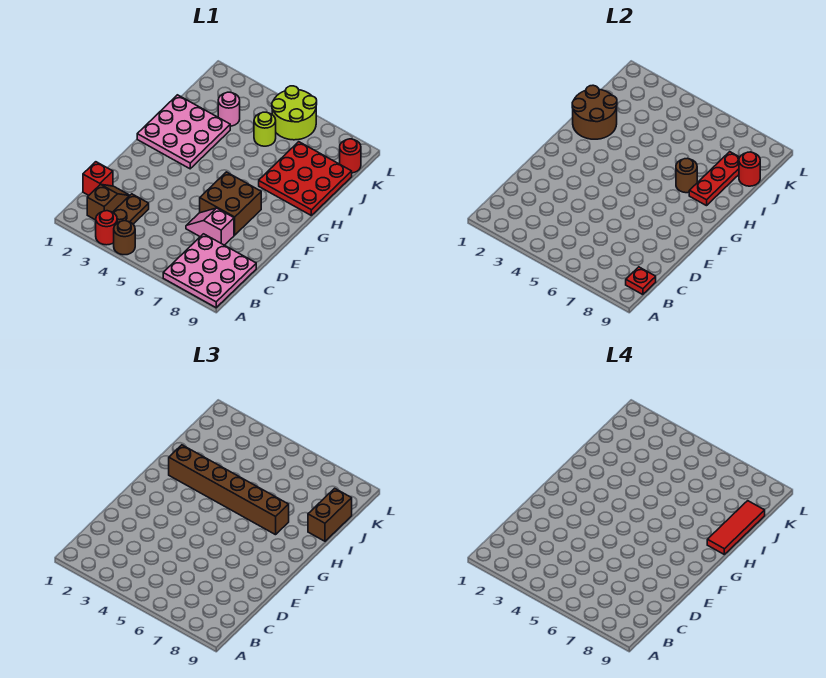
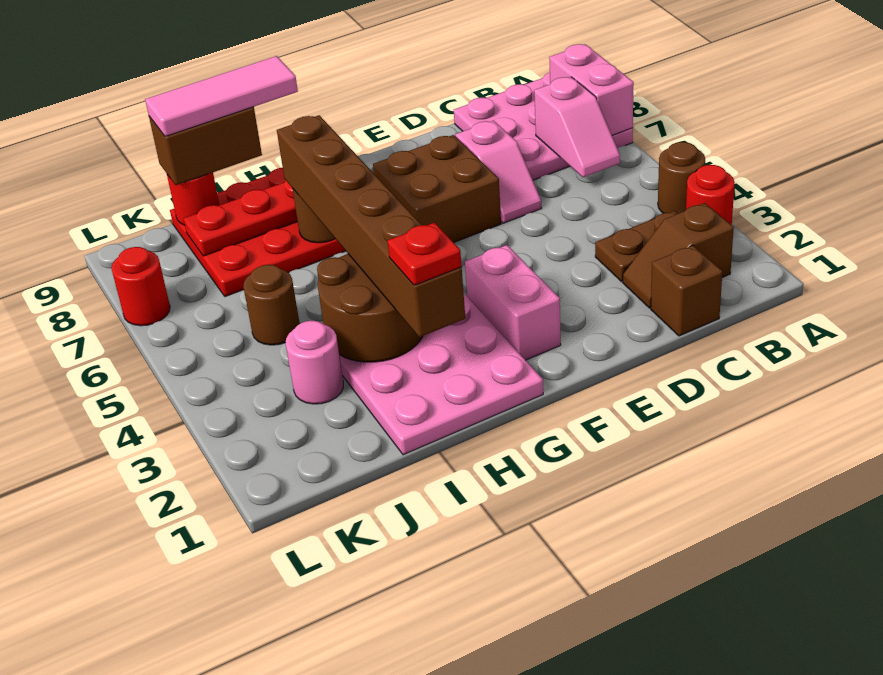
none -> pink 1x2 brick [549,44,634,135]
none -> pink 1x2 slope [534,77,620,177]
red 1x1 plate [626,267,656,295] -> red 1x1 plate moved to [388,223,462,285]
red 1x1 brick [83,162,113,195] -> brown 1x1 brick [651,245,722,336]
none -> pink 1x2 brick [465,245,561,360]
brown 2x2 round brick [572,85,617,139] -> brown 2x2 round brick moved to [317,254,423,362]
red 1x3 tile [707,501,765,554] -> pink 1x3 tile [145,56,298,136]
lime 1x1 round brick [254,112,276,146] -> brown 1x1 round brick [243,265,300,345]
lime 2x2 round brick [272,86,317,140] -> none
red 1x1 round brick [340,139,361,173] -> red 1x1 round brick moved to [111,247,170,326]

